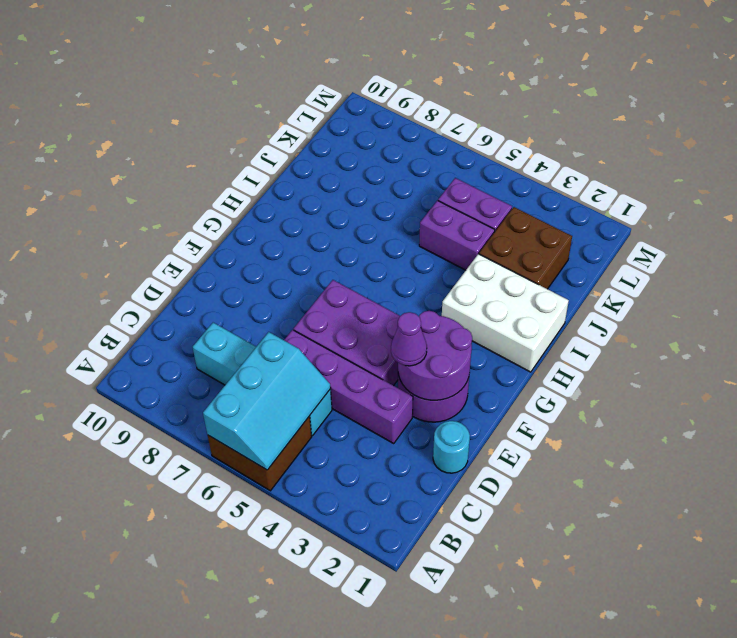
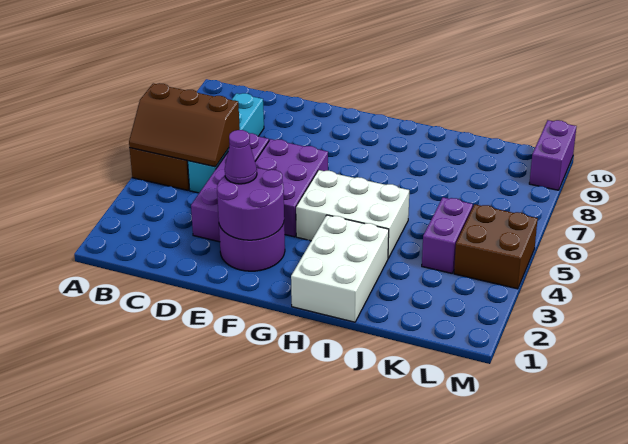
cyan 2x3 slope [203,332,331,470] -> brown 2x3 slope [129,83,240,167]
cyan 1x1 round brick [433,421,470,473] -> none
none -> white 2x3 brick [296,170,409,258]
brown 2x2 brick [479,207,572,289] -> brown 2x2 brick moved to [454,204,538,289]
purple 1x2 brick [419,201,495,270] -> purple 1x2 brick moved to [529,120,577,190]

